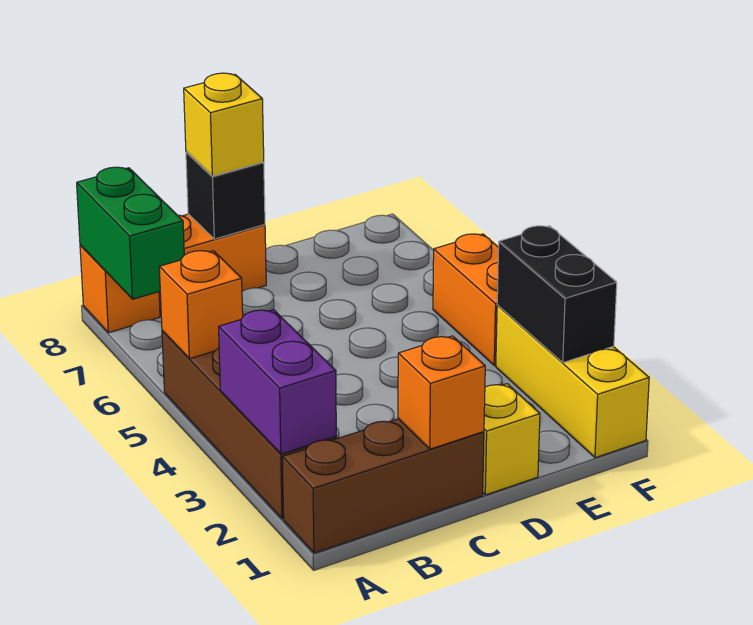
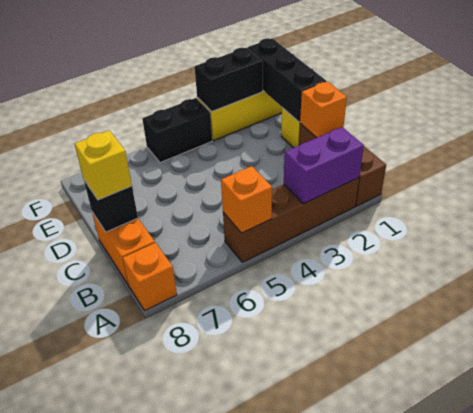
green 1x2 brick [77,167,184,299] -> none
none -> black 1x3 brick [248,38,326,122]
orange 1x2 brick [433,234,499,366] -> black 1x2 brick [142,98,212,163]

